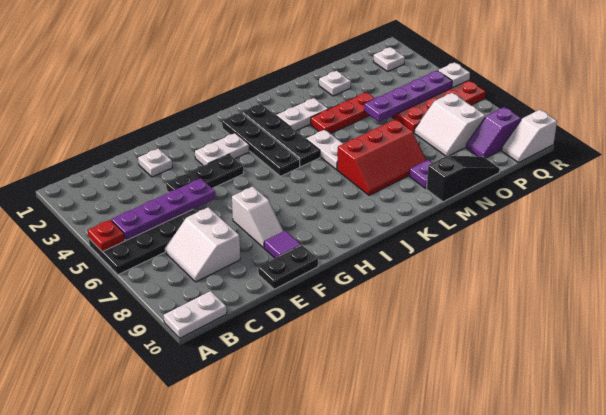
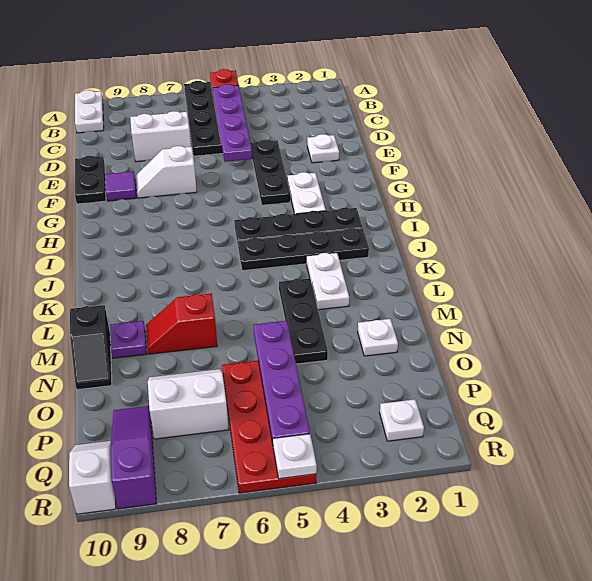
white 1x2 plate [306,130,343,170] -> none
red 2x3 slope [337,119,426,195] -> red 1x2 slope [146,294,217,354]
red 1x3 plate [311,92,375,134] -> black 1x3 plate [279,278,328,364]
black 1x3 slope [426,156,500,202] -> black 1x2 slope [70,305,112,390]
purple 1x2 slope [466,107,521,158] -> purple 1x3 slope [111,406,157,509]

